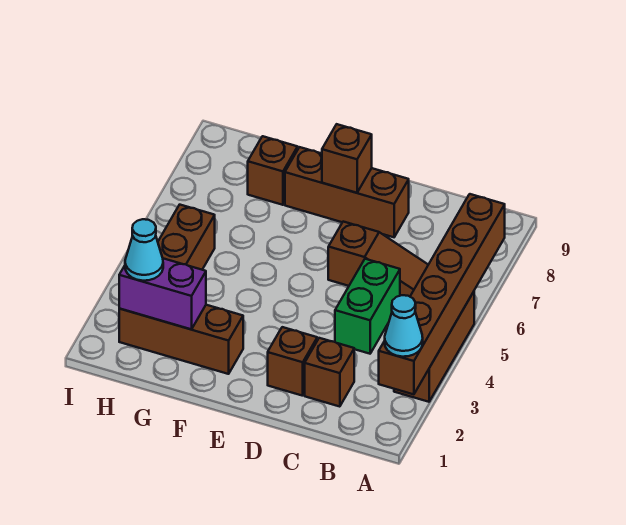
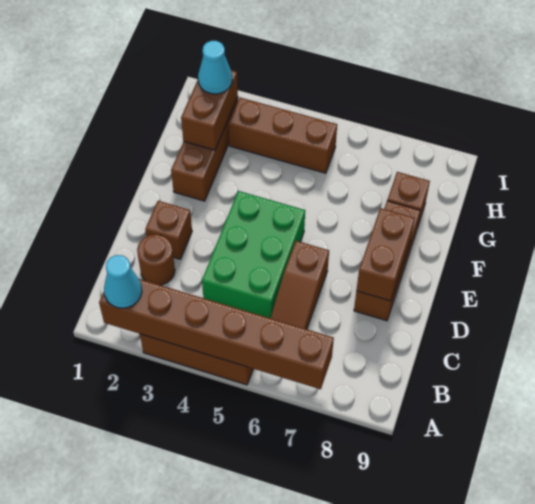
brown 1x1 brick [305,338,354,407] -> brown 1x1 round brick [137,234,175,285]
green 1x2 brick [335,259,400,354] -> green 2x3 brick [202,191,305,318]
brown 1x1 brick [322,124,372,193] -> brown 1x2 brick [356,208,415,301]
purple 1x2 brick [119,258,206,329] -> brown 1x2 brick [181,70,238,150]

